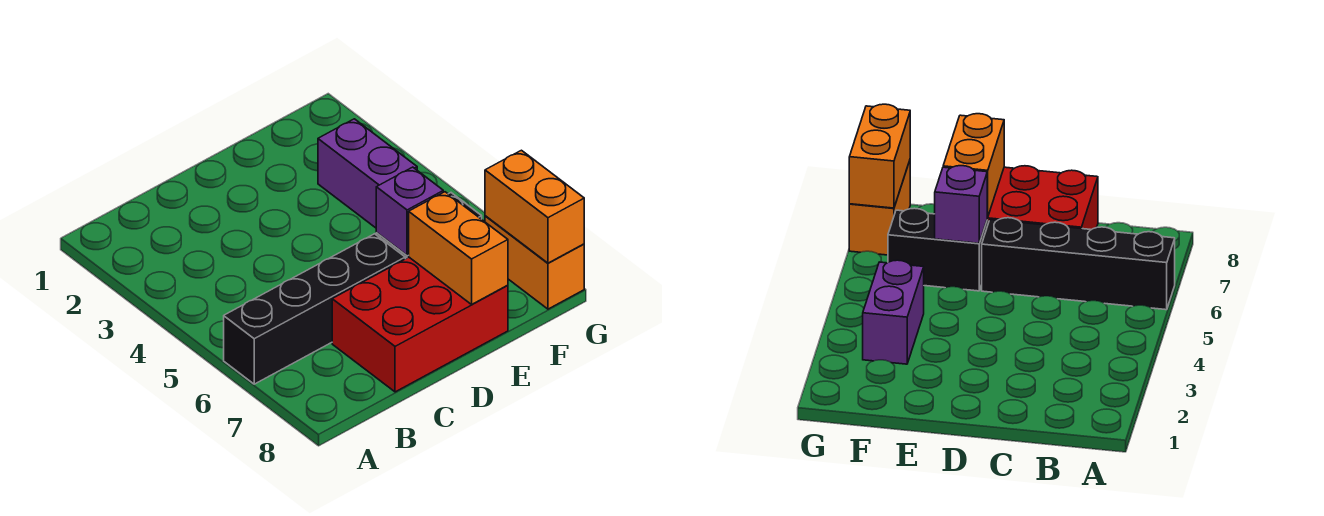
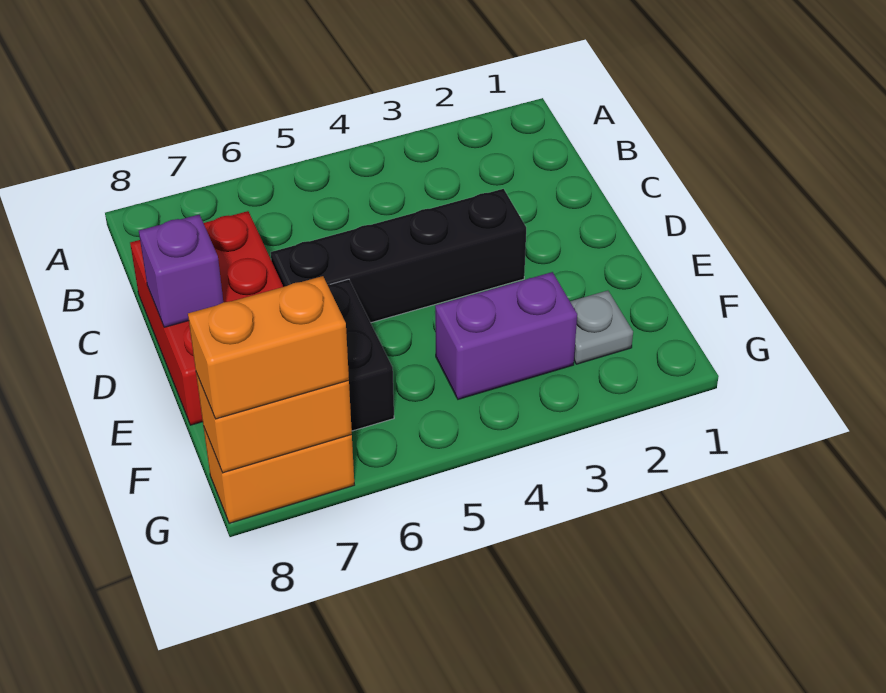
black 1x4 brick [224,234,405,384] -> black 1x4 brick turned to [271,189,526,323]
purple 1x1 brick [376,167,443,255] -> purple 1x1 brick moved to [139,215,223,327]
orange 1x2 brick [409,192,508,304] -> orange 1x2 brick moved to [188,276,349,419]
none -> grey 1x1 plate [570,291,633,364]

